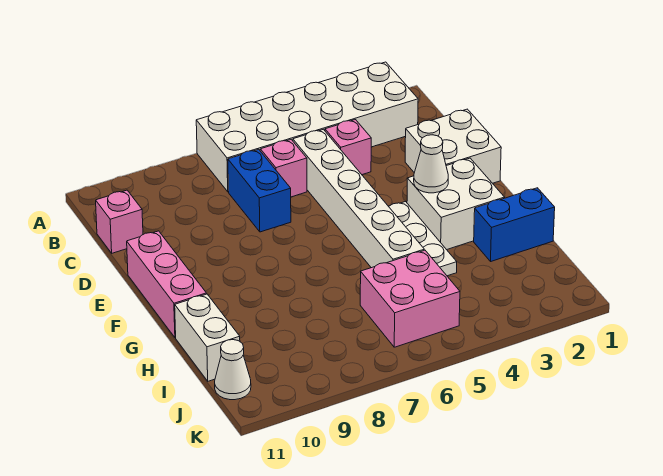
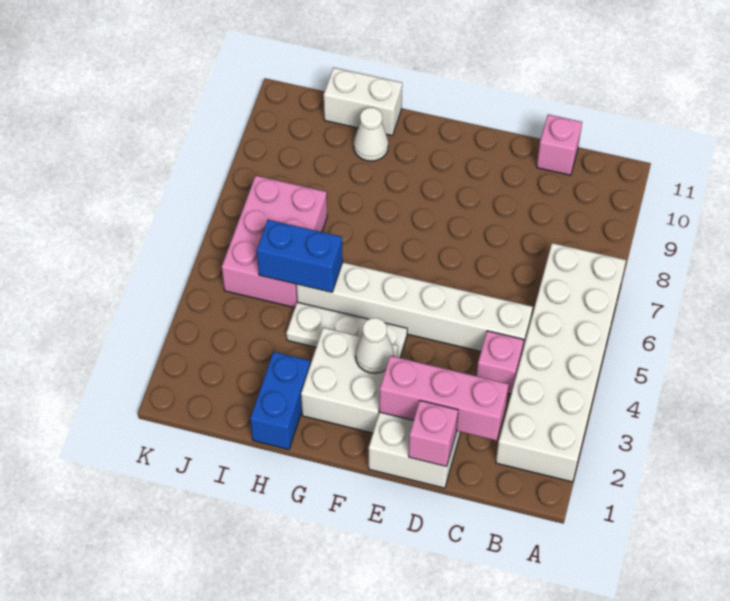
pink 1x1 brick [260,140,307,197] -> pink 1x1 brick moved to [409,401,458,466]
blue 1x2 brick [228,149,291,232] -> blue 1x2 brick moved to [257,220,343,292]
pink 1x3 brick [127,231,206,338] -> pink 1x3 brick moved to [379,356,509,441]
pink 2x2 brick [360,250,460,347] -> pink 2x3 brick [222,176,327,308]
white 1x1 cone [215,340,251,400] -> white 1x1 cone moved to [354,108,388,161]

